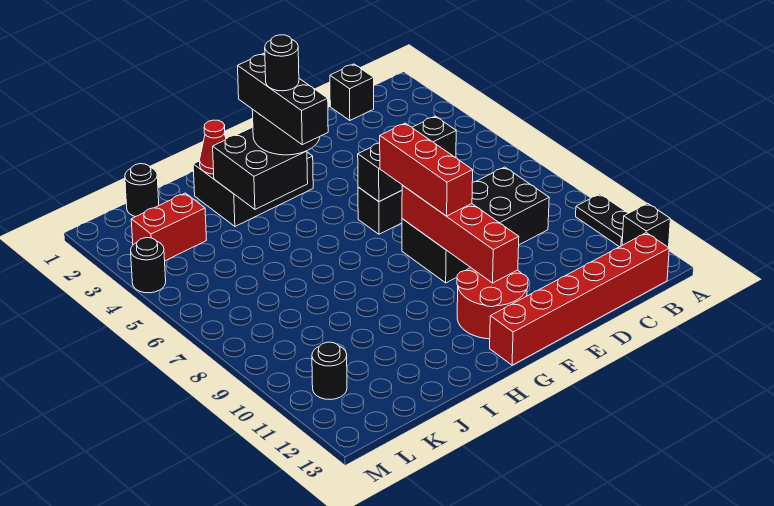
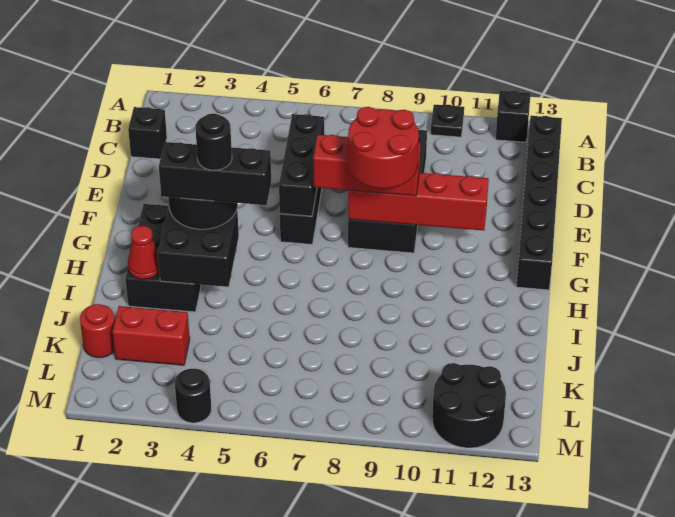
black 1x2 plate [576,194,628,247] -> black 1x1 plate [431,105,464,137]
red 1x6 brick [490,233,669,365] -> black 1x6 brick [516,116,562,290]
red 2x2 round brick [457,268,528,339] -> red 2x2 round brick moved to [348,107,419,189]
black 1x1 round brick [125,164,159,217] -> red 1x1 round brick [80,304,115,358]
red 1x2 brick [131,193,207,261] -> red 1x2 brick turned to [113,306,190,365]
black 1x1 round brick [312,342,347,400] -> black 2x2 round brick [432,363,506,448]

